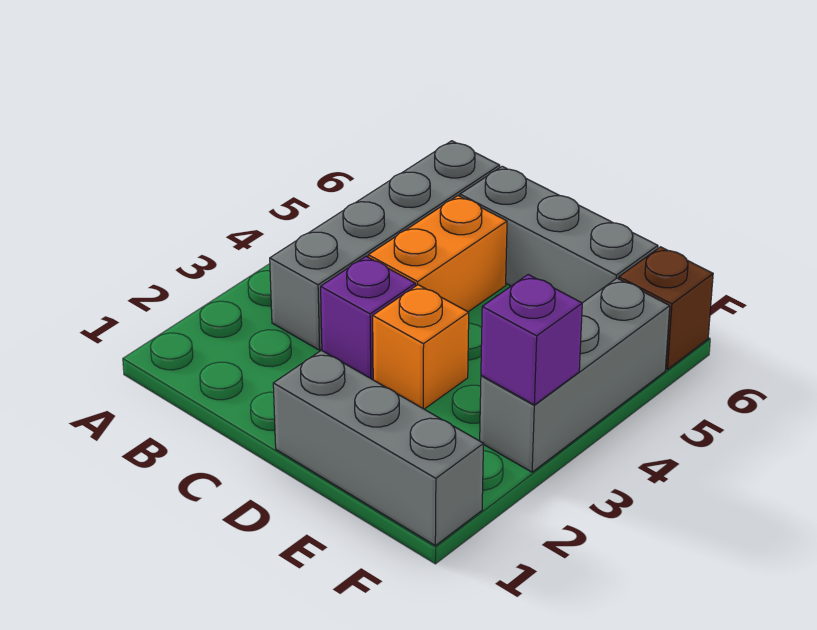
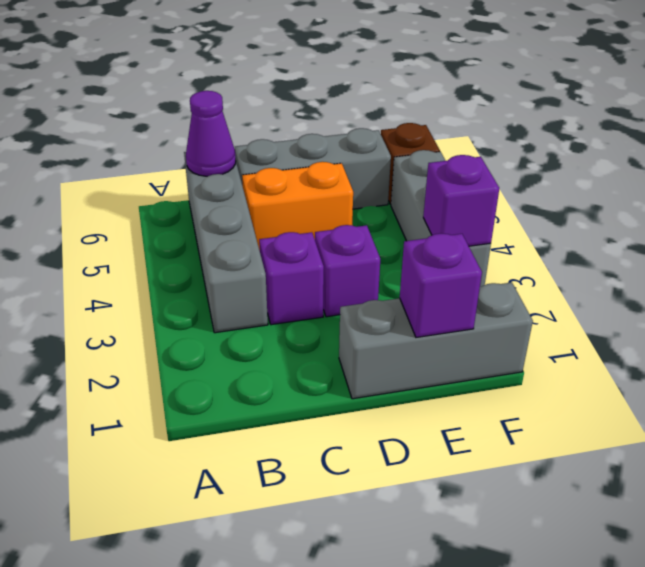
none -> purple 1x1 cone [186,91,236,176]
orange 1x2 brick [368,196,507,312] -> orange 1x2 brick turned to [242,162,353,250]
orange 1x1 brick [373,285,469,409] -> purple 1x1 brick [315,225,380,317]
none -> purple 1x1 brick [400,234,482,337]

